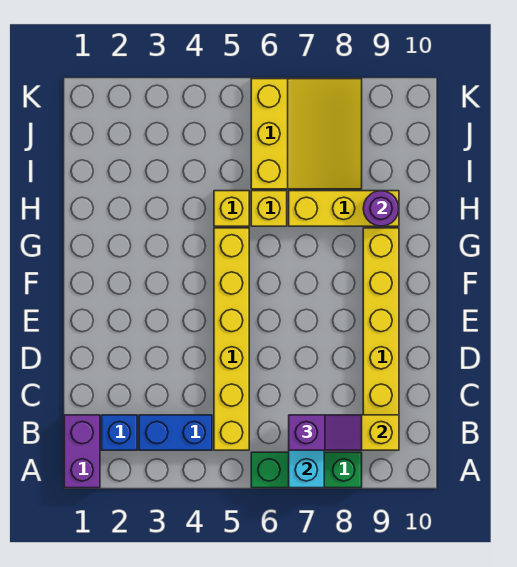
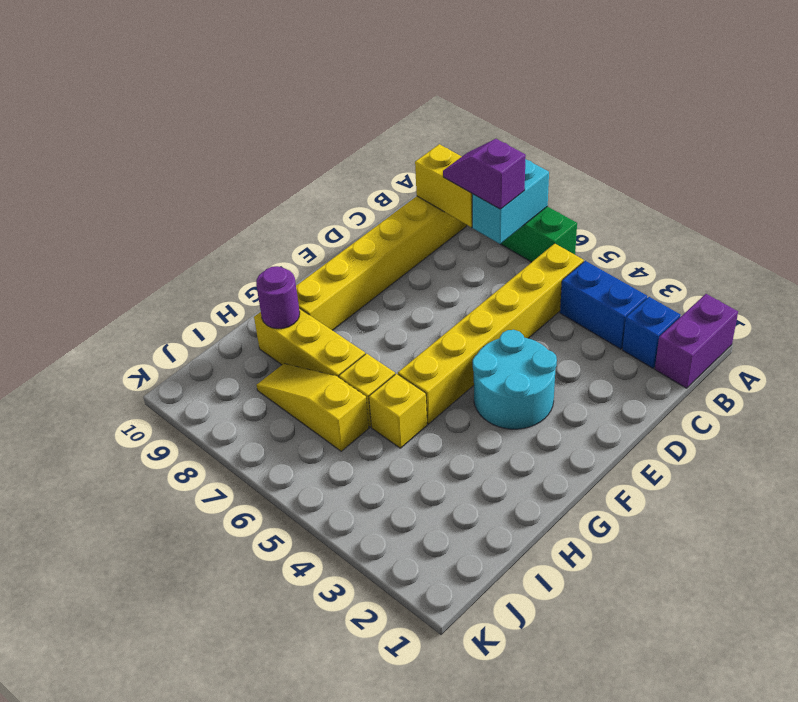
none -> cyan 2x2 round brick [473,330,557,429]
yellow 3x3 slope [251,79,362,189] -> yellow 1x3 slope [257,363,369,451]

